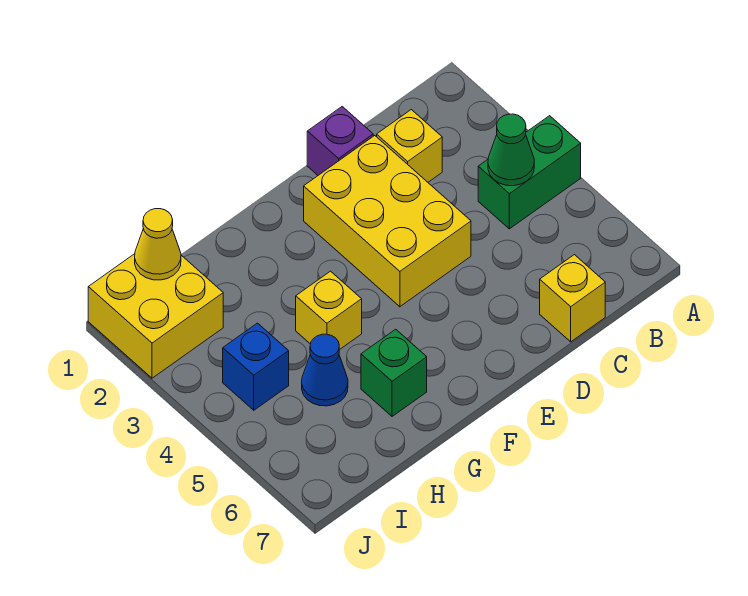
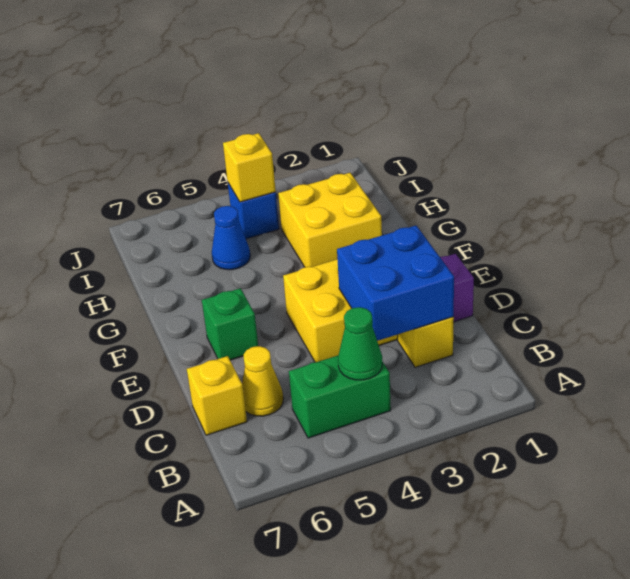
green 1x2 brick [478,116,581,229] -> green 1x2 brick turned to [289,356,391,438]
none -> blue 2x2 brick [337,226,454,341]
yellow 1x1 brick [296,271,362,350] -> yellow 1x1 brick moved to [223,133,276,202]
green 1x1 brick [361,329,427,416] -> green 1x1 brick moved to [202,288,258,360]
yellow 2x2 brick [88,254,223,378] -> yellow 2x2 brick moved to [278,173,382,267]
yellow 1x1 cone [135,209,181,280] -> yellow 1x1 cone moved to [242,346,283,416]

